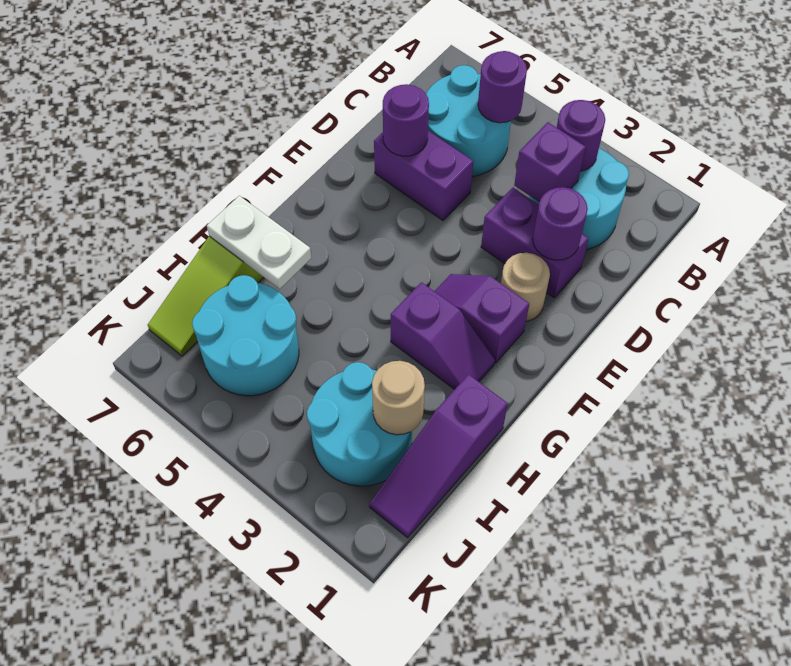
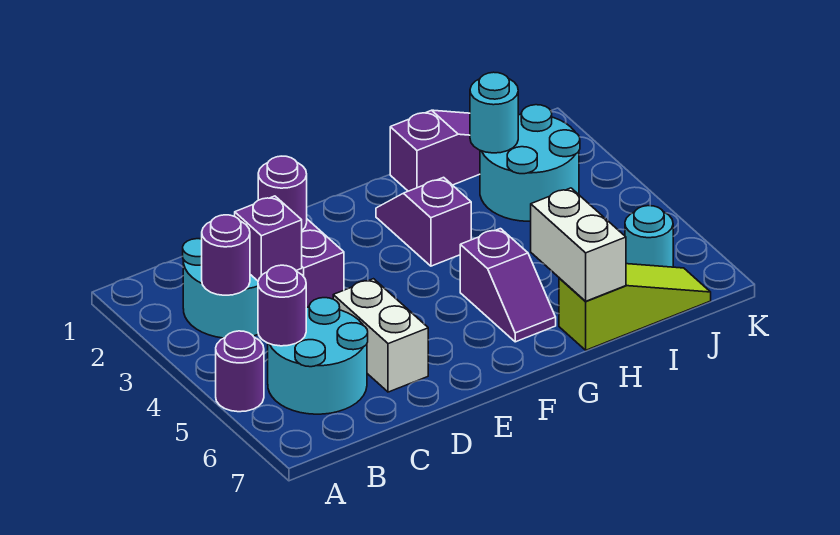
purple 1x2 brick [374,131,473,220] -> white 1x2 brick [333,279,428,392]
purple 1x1 round brick [383,84,429,156] -> purple 1x1 round brick moved to [216,331,264,412]
tan 1x1 round brick [501,253,550,321] -> none
purple 1x2 slope [434,274,529,363] -> purple 1x2 slope moved to [460,229,556,342]
white 1x2 plate [207,196,312,289] -> white 1x2 brick [531,188,626,301]
tan 1x1 round brick [372,361,425,435] -> cyan 1x1 round brick [470,72,518,153]
cyan 2x2 round brick [192,275,299,396] -> cyan 1x1 round brick [625,206,673,267]

